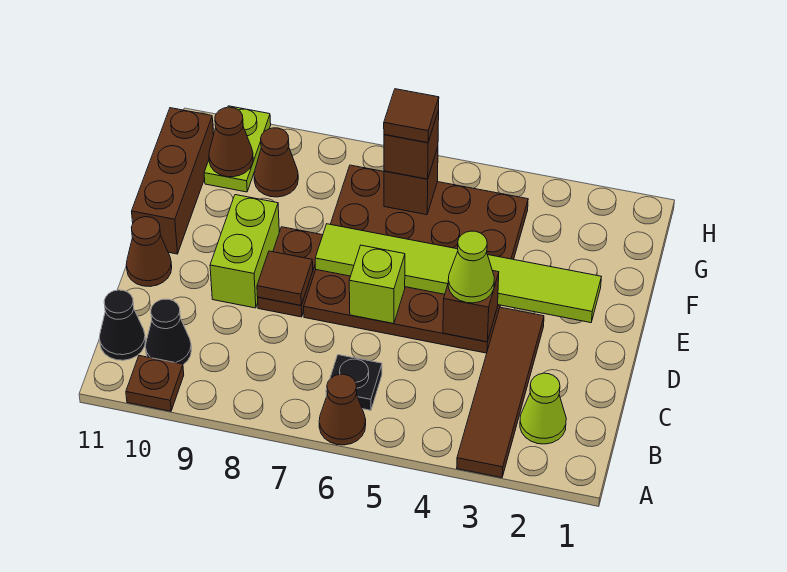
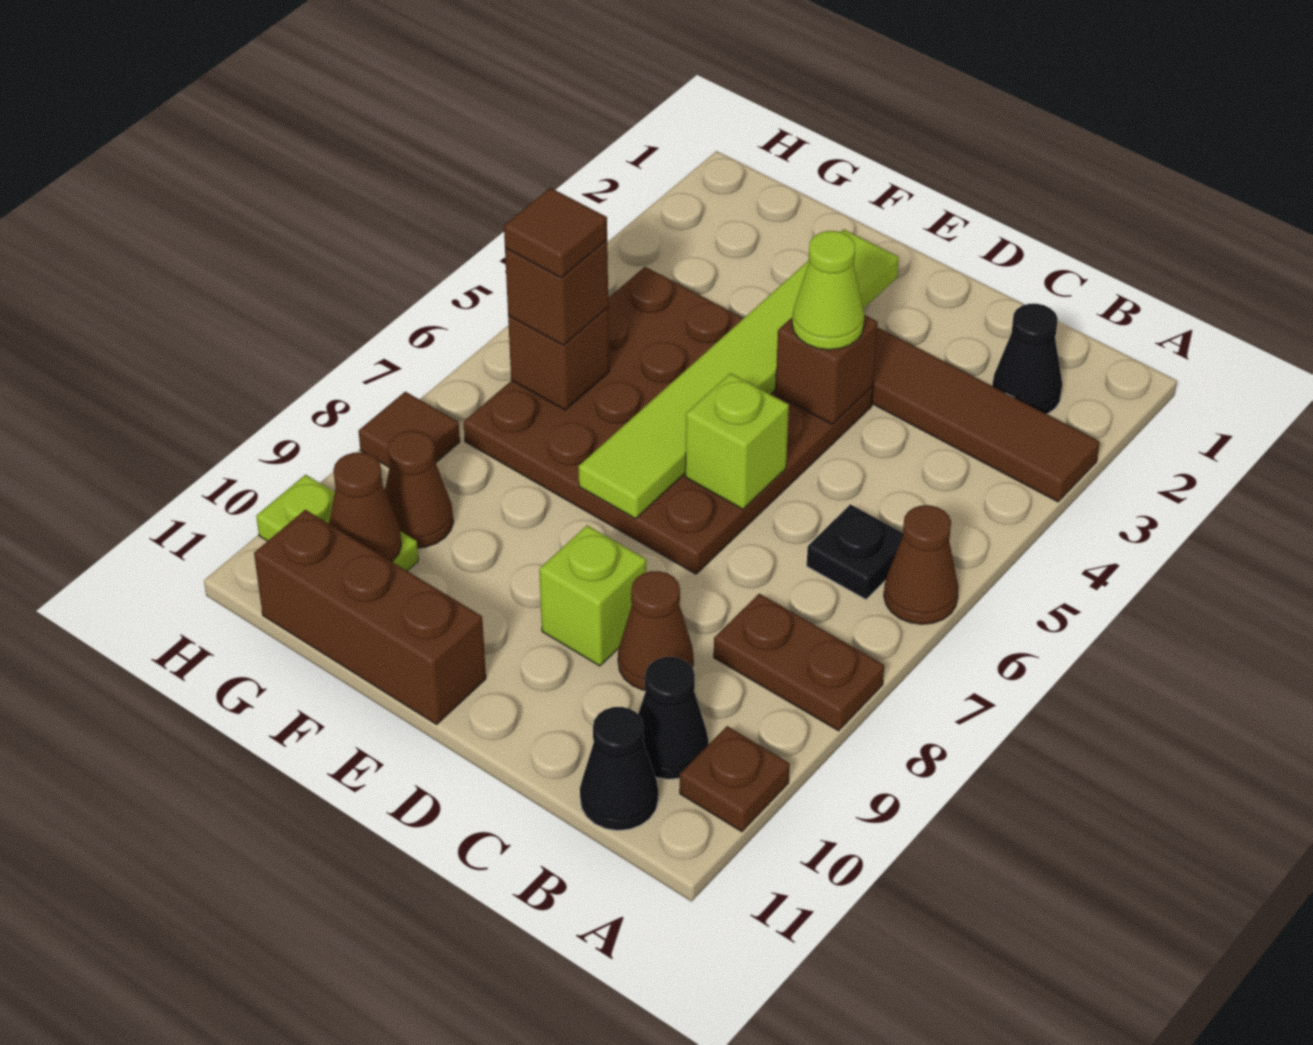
lime 1x1 cone [520,373,566,444] -> black 1x1 cone [992,304,1062,414]
brown 1x2 plate [258,227,323,317] -> brown 1x2 plate moved to [714,594,884,731]
brown 1x1 tile [257,251,313,305] -> brown 1x1 tile moved to [359,392,460,467]
lime 1x2 brick [210,195,279,308] -> lime 1x1 brick [539,525,646,666]
brown 1x1 cone [126,217,172,286] -> brown 1x1 cone moved to [618,571,693,691]

